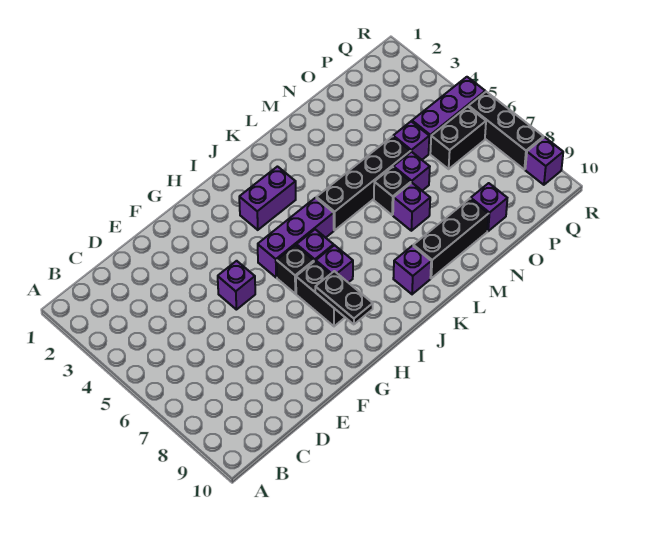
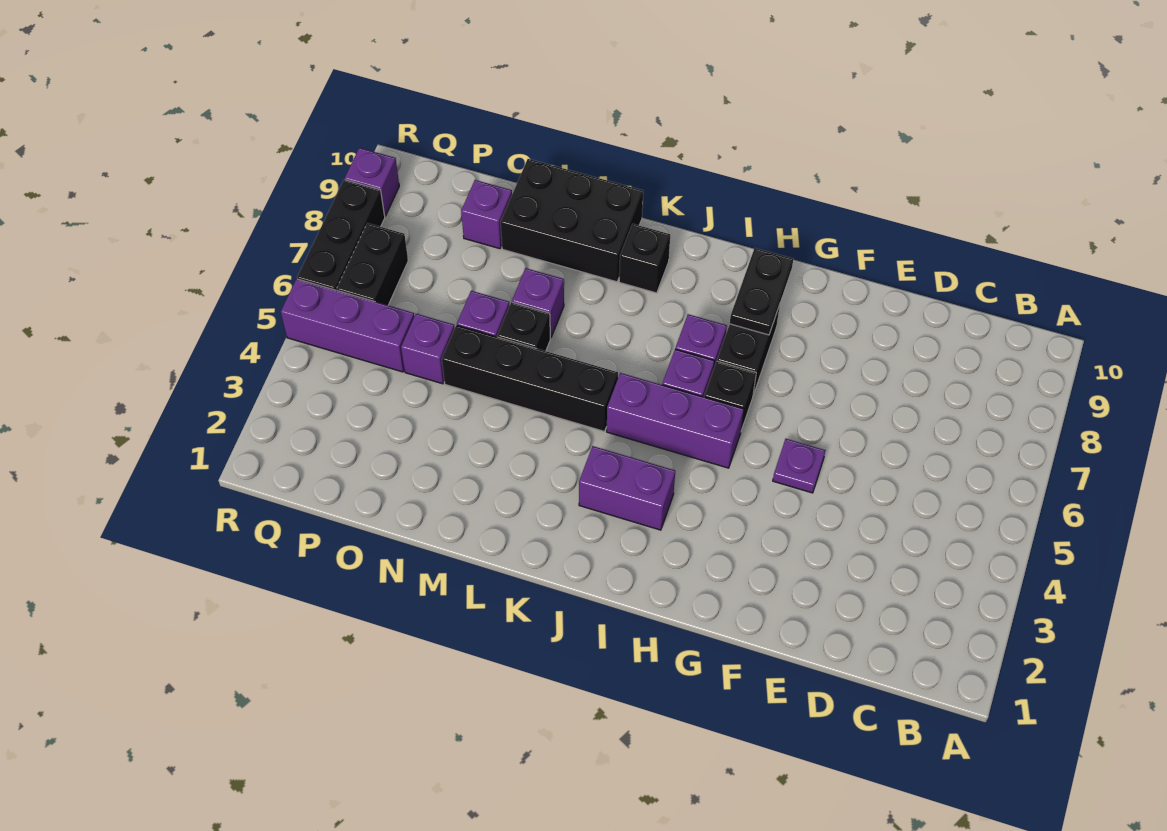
purple 1x1 brick [218,261,255,310] -> purple 1x1 plate [773,439,825,493]
purple 1x1 brick [393,246,431,294] -> black 1x1 brick [619,224,670,293]
black 1x3 brick [413,199,489,278] -> black 2x3 brick [501,159,643,282]
black 1x2 brick [430,107,486,169] -> black 1x2 brick turned to [337,223,408,305]

